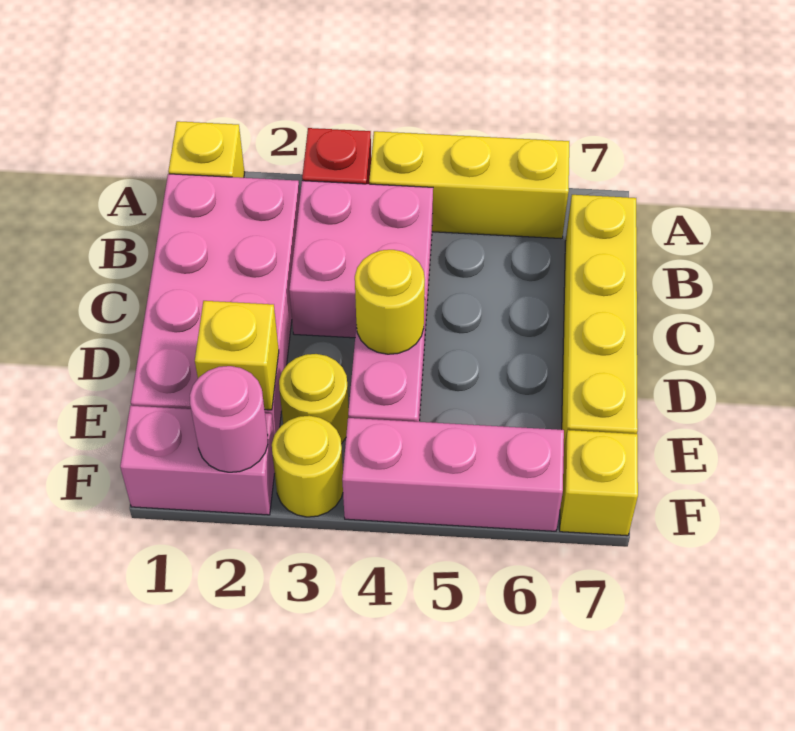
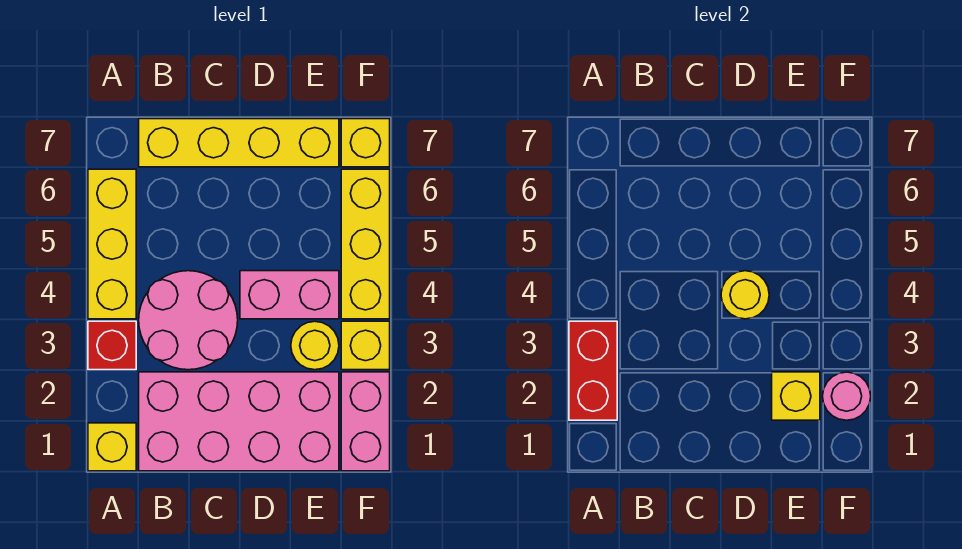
none -> red 1x2 brick [569,321,617,420]
pink 2x2 brick [289,181,433,338] -> pink 2x2 round brick [139,271,238,370]
yellow 1x1 round brick [272,416,343,517] -> yellow 1x1 brick [341,321,390,370]
pink 1x3 brick [342,418,564,531] -> yellow 1x3 brick [341,169,390,319]

